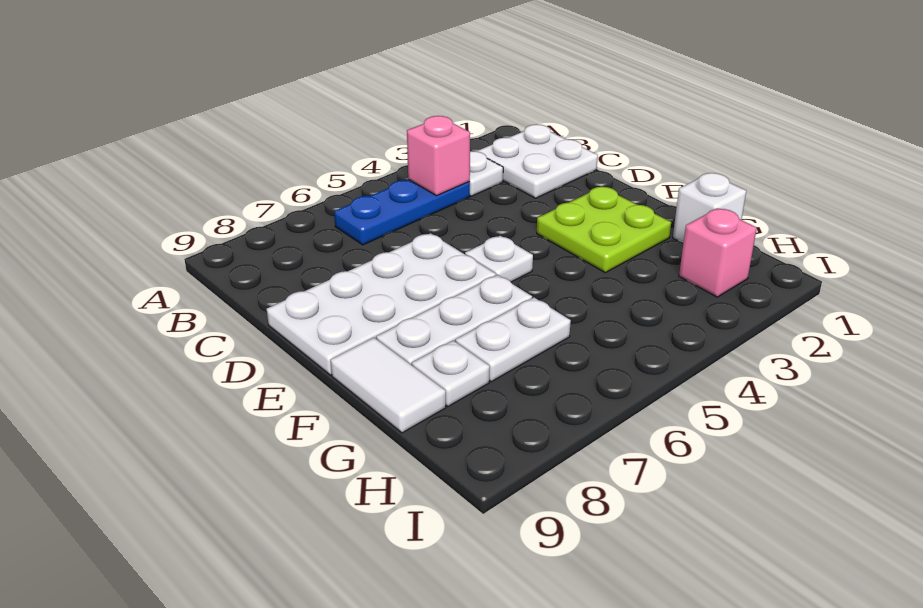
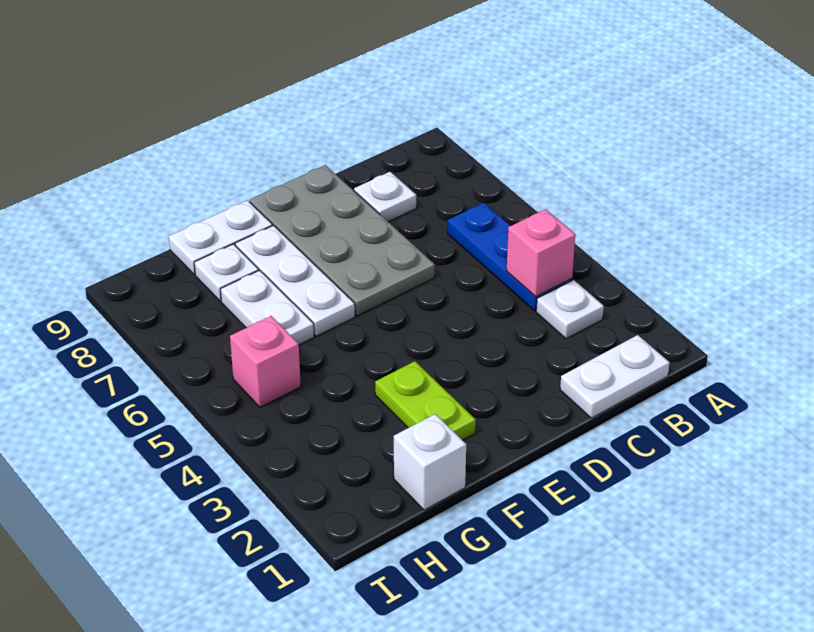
white 2x2 plate [477,124,598,198] -> white 1x2 plate [560,335,670,418]
white 2x4 plate [267,233,496,375] -> grey 2x4 plate [250,165,435,316]
lime 2x2 plate [537,187,671,273] -> lime 1x2 plate [375,361,476,440]
white 1x1 plate [465,236,533,282] -> white 1x1 plate moved to [354,172,416,222]
white 1x2 tile [331,338,446,433] -> white 1x2 plate [169,201,272,275]
pink 1x1 brick [679,208,757,297] -> pink 1x1 brick moved to [230,316,301,407]

